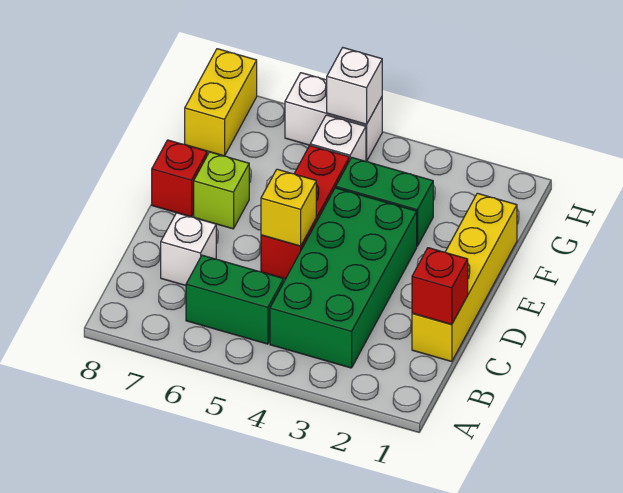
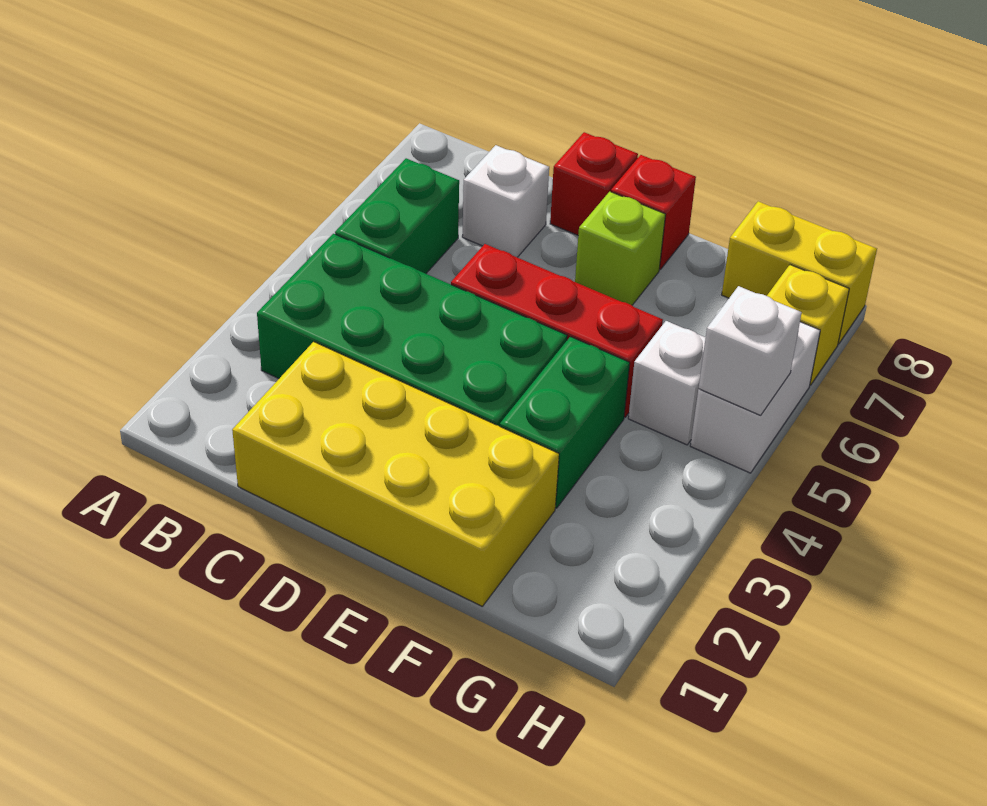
yellow 1x4 brick [412,193,517,362] -> yellow 2x4 brick [232,342,559,606]
red 1x1 brick [412,248,468,324] -> red 1x1 brick moved to [550,132,638,235]
yellow 1x1 brick [261,169,316,246] -> yellow 1x1 brick moved to [767,265,849,385]

